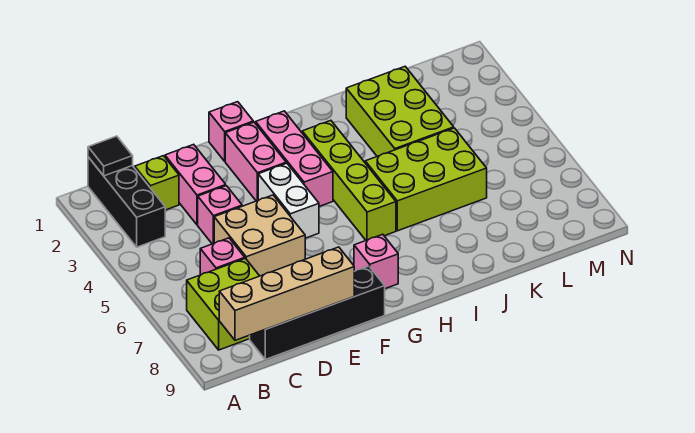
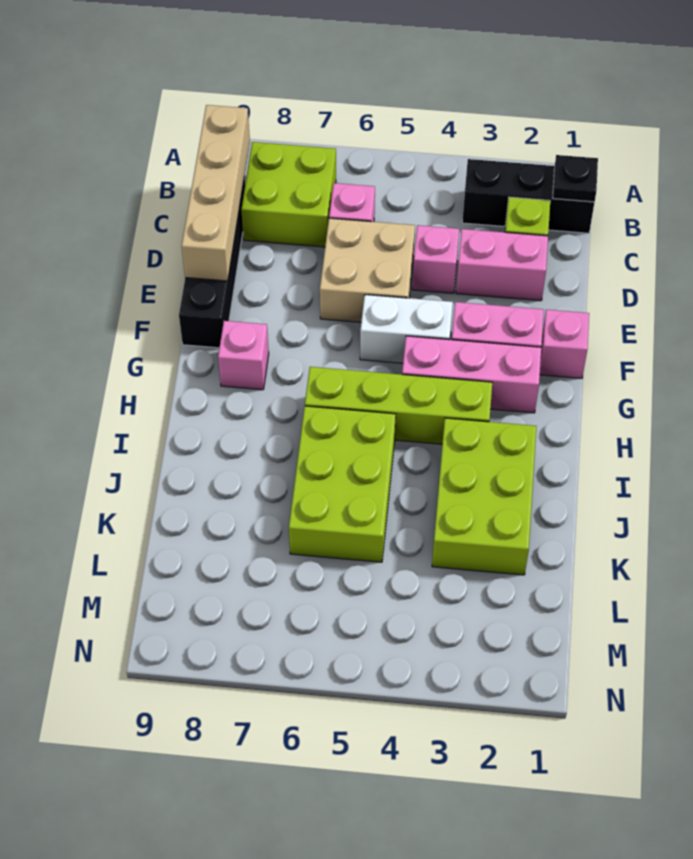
black 1x1 tile [88,136,133,176] -> black 1x1 plate [553,155,598,202]
lime 2x3 brick [346,67,454,156] -> lime 2x3 brick turned to [432,418,536,575]

